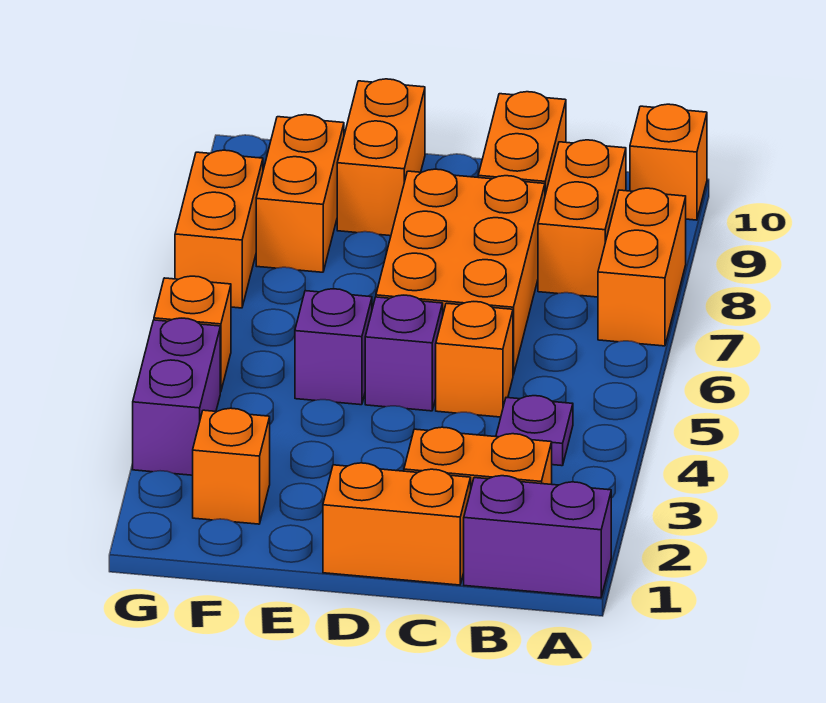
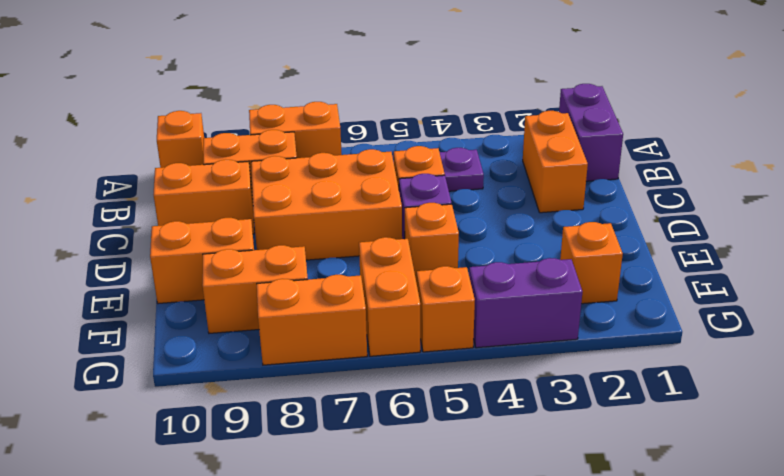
orange 1x2 brick [323,463,471,585] -> orange 1x2 brick moved to [359,237,420,356]
purple 1x1 brick [295,289,372,405] -> orange 1x1 brick [405,203,459,283]

